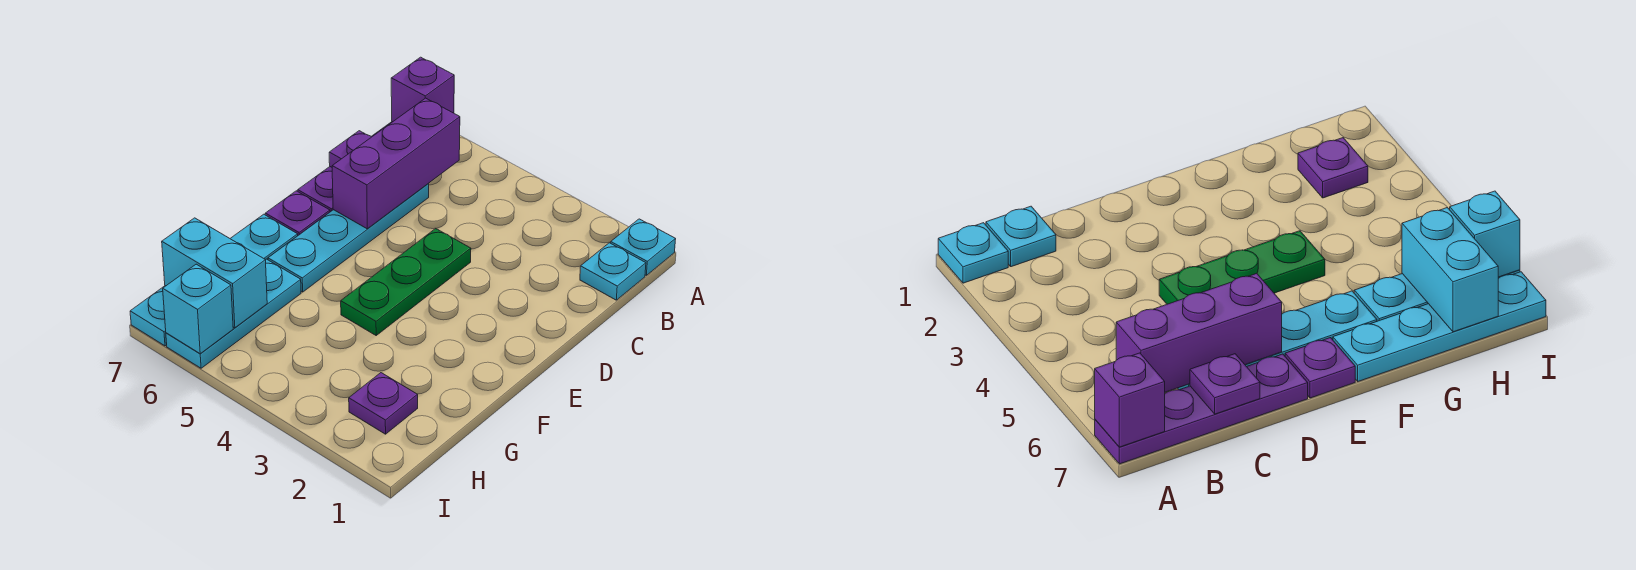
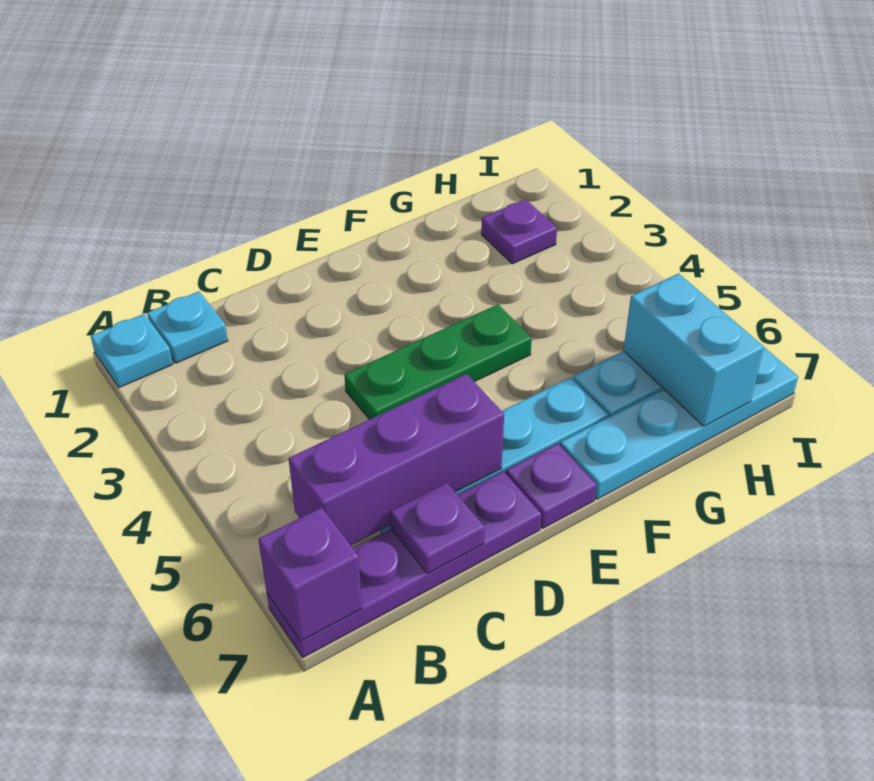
cyan 1x1 brick [163,264,233,354] -> none

